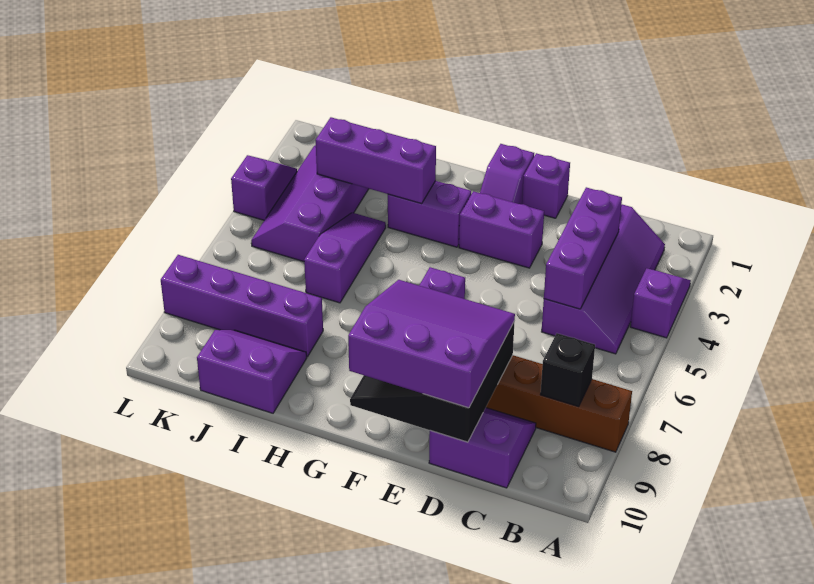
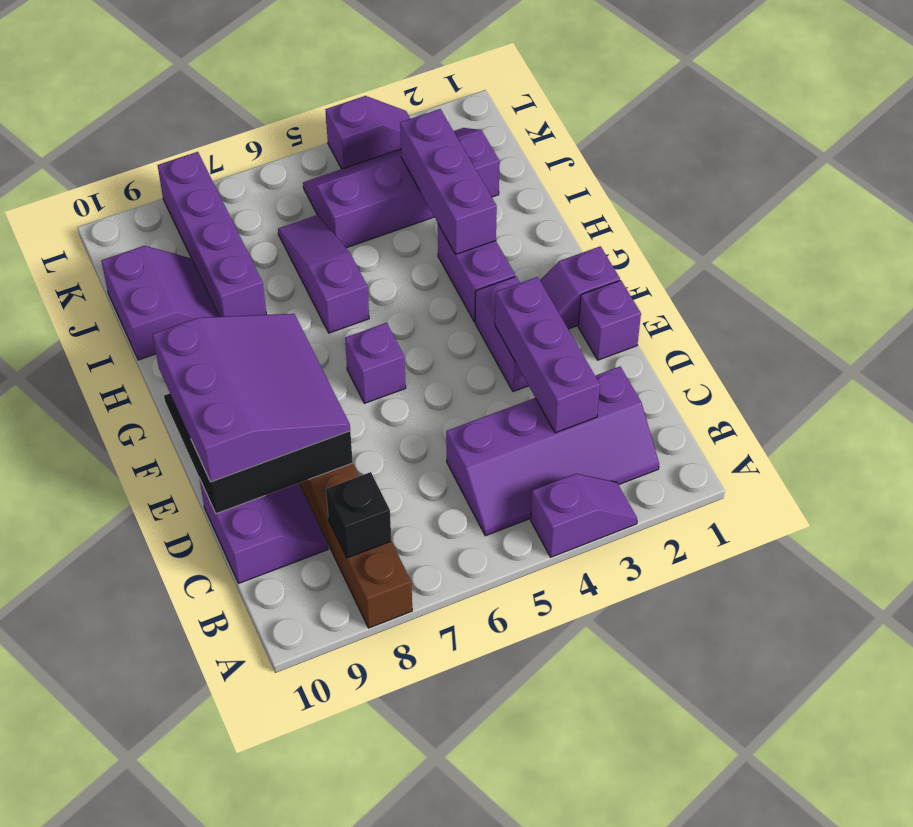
purple 1x3 brick [544,187,622,309] -> purple 1x3 brick turned to [495,277,600,433]
purple 1x3 slope [304,213,386,303] -> purple 1x3 slope turned to [278,215,369,333]

